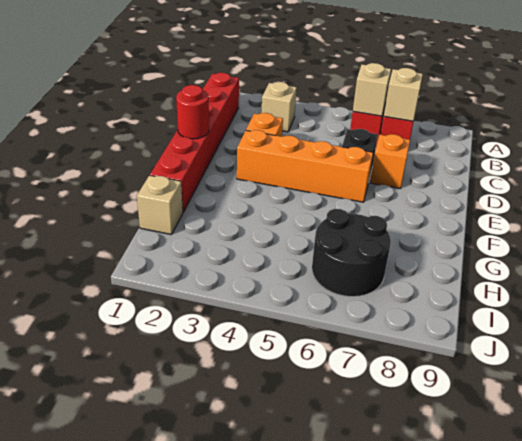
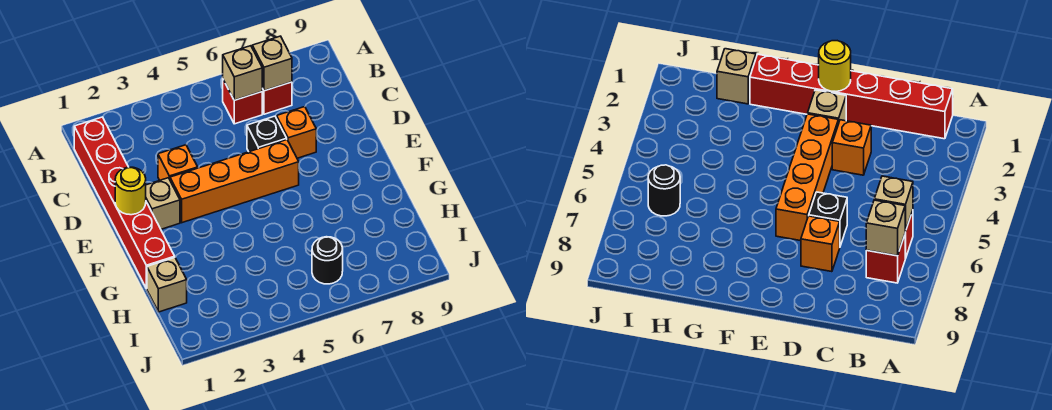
tan 1x1 brick [261,82,297,132] -> tan 1x1 brick moved to [146,178,180,229]
red 1x1 round brick [176,85,209,139] -> yellow 1x1 round brick [115,167,146,215]
black 2x2 round brick [312,209,391,297] -> black 1x1 round brick [312,237,343,284]

